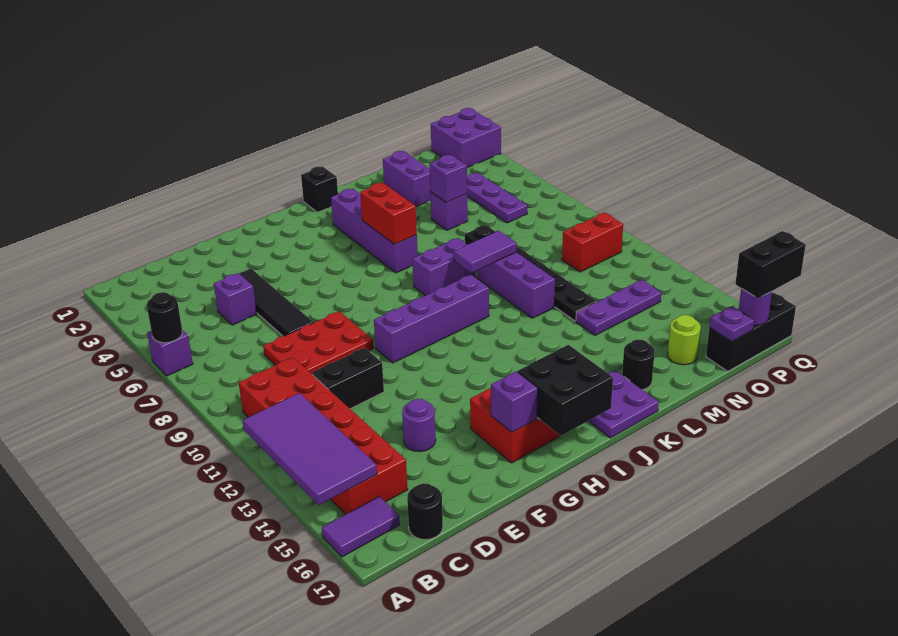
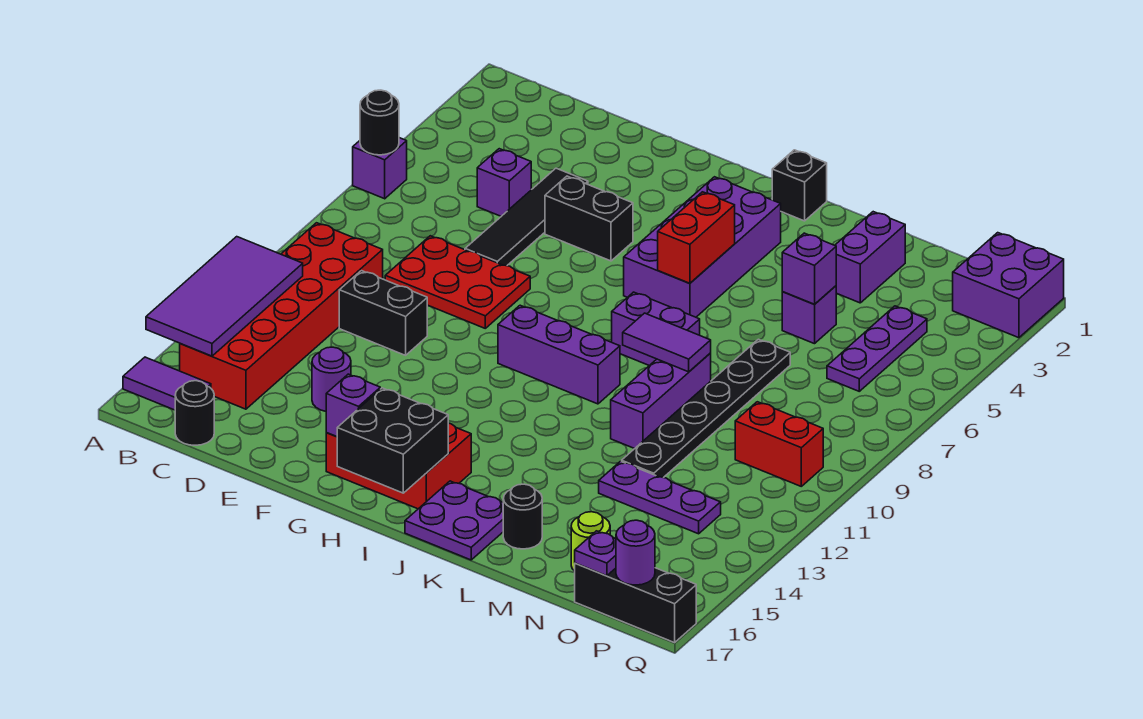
purple 1x4 brick [374,275,489,363] -> purple 1x3 brick [498,305,620,404]
purple 1x4 brick [331,188,418,273] -> purple 2x4 brick [624,177,781,317]
black 1x2 brick [735,231,806,298] -> black 1x2 brick moved to [545,176,633,261]

